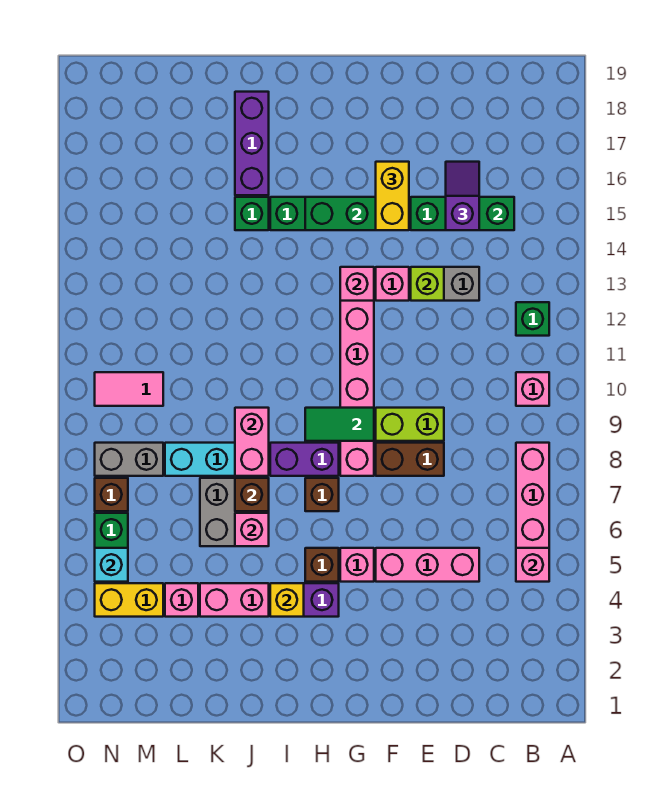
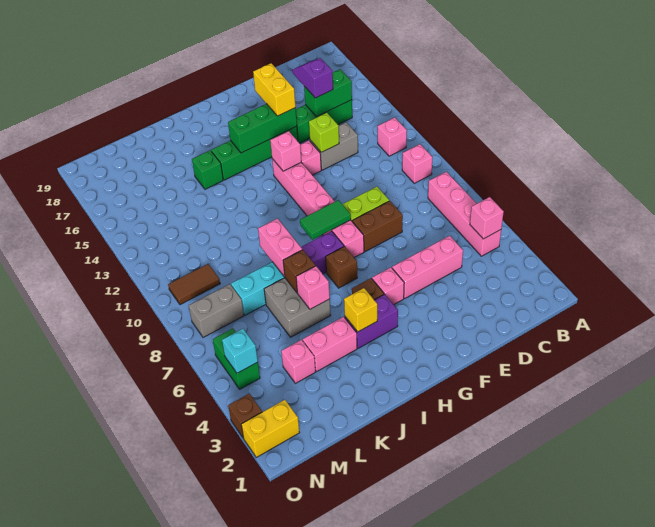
green 1x1 brick [516,302,549,336] -> pink 1x1 brick [378,117,407,156]
purple 1x3 brick [235,92,269,195] -> none
yellow 1x2 brick [95,583,163,617] -> yellow 1x2 brick moved to [241,400,299,457]
pink 1x2 tile [95,372,163,406] -> brown 1x2 tile [168,264,220,305]
brown 1x1 brick [95,478,128,511] -> brown 1x1 brick moved to [228,393,262,438]

